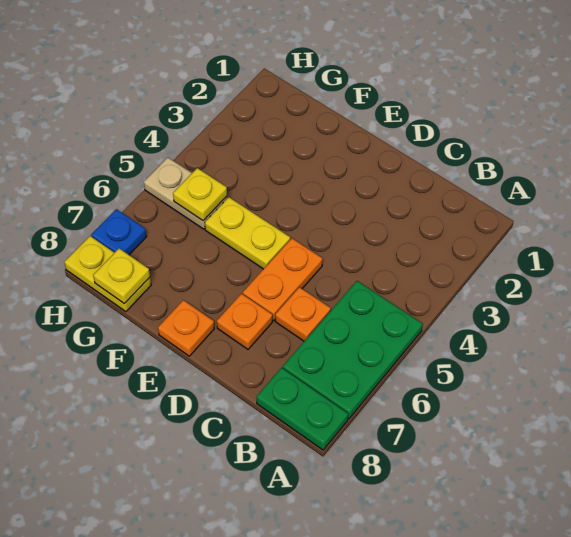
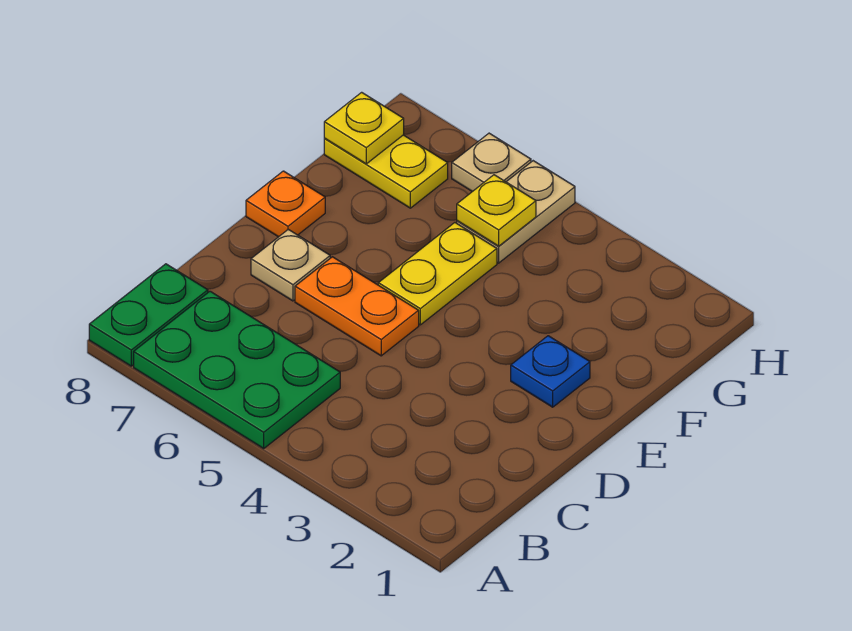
orange 1x1 plate [275,287,331,341] -> none
orange 1x1 plate [217,294,273,349] -> tan 1x1 plate [251,229,330,301]
yellow 1x2 plate [64,236,151,312] -> yellow 1x2 plate turned to [324,135,448,208]
none -> tan 1x1 plate [452,133,531,192]
blue 1x1 plate [91,209,147,255] -> blue 1x1 plate moved to [511,336,590,407]

